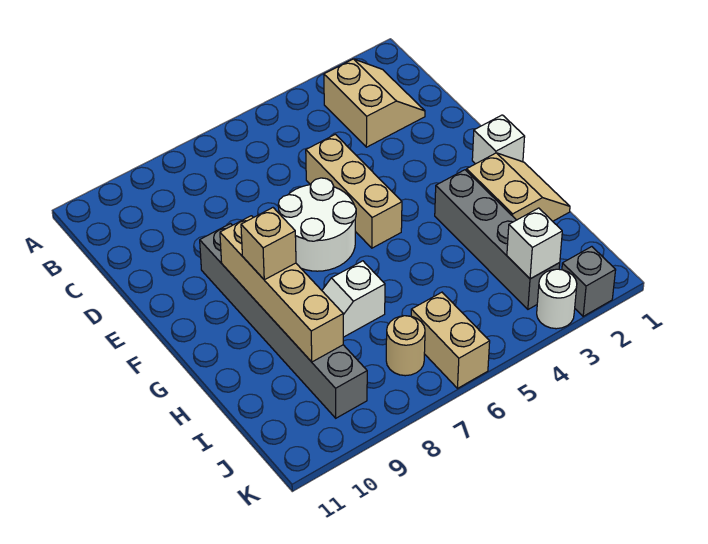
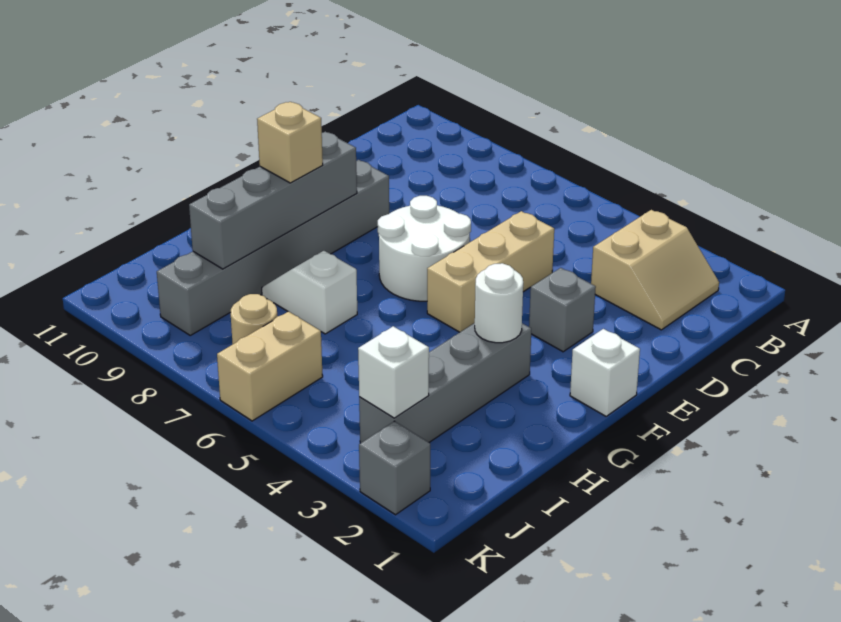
none -> grey 1x1 brick [529,268,596,352]
tan 1x4 brick [220,216,343,362] -> grey 1x4 brick [189,132,357,269]
tan 2x2 slope [466,153,570,221] -> none
white 1x1 round brick [537,269,577,329] -> white 1x1 round brick moved to [475,263,523,343]

